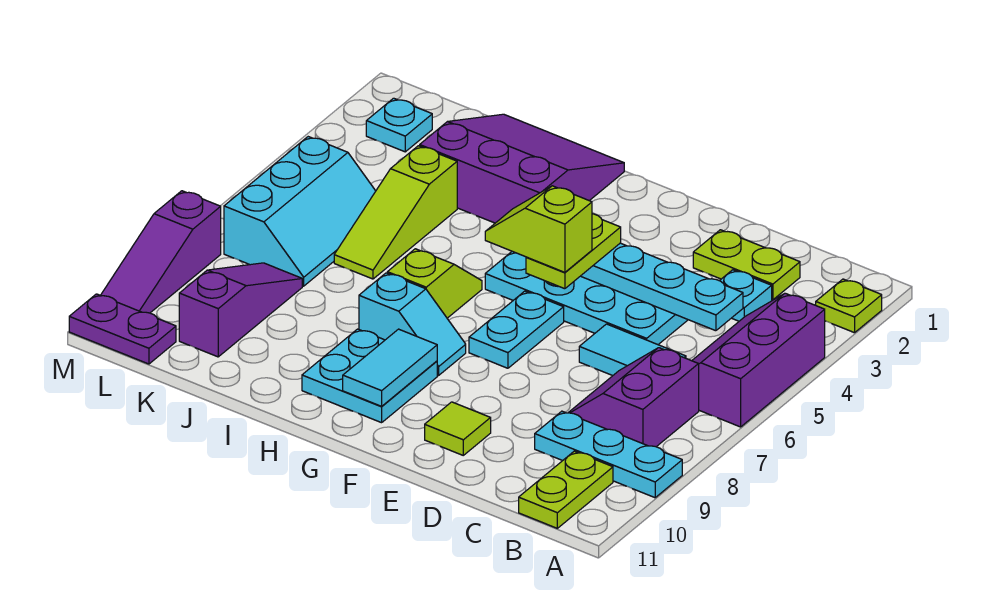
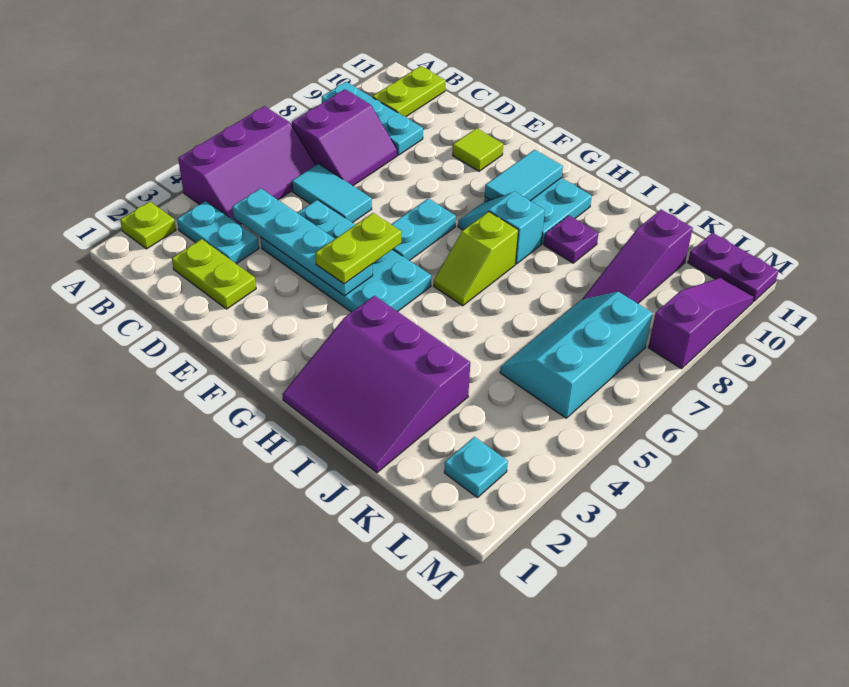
cyan 1x1 plate [720,270,772,321] -> cyan 1x2 plate [177,201,259,264]
lime 1x2 slope [485,186,592,272] -> none
none -> purple 1x1 plate [544,216,598,263]
lime 1x3 slope [334,146,457,279] -> none

